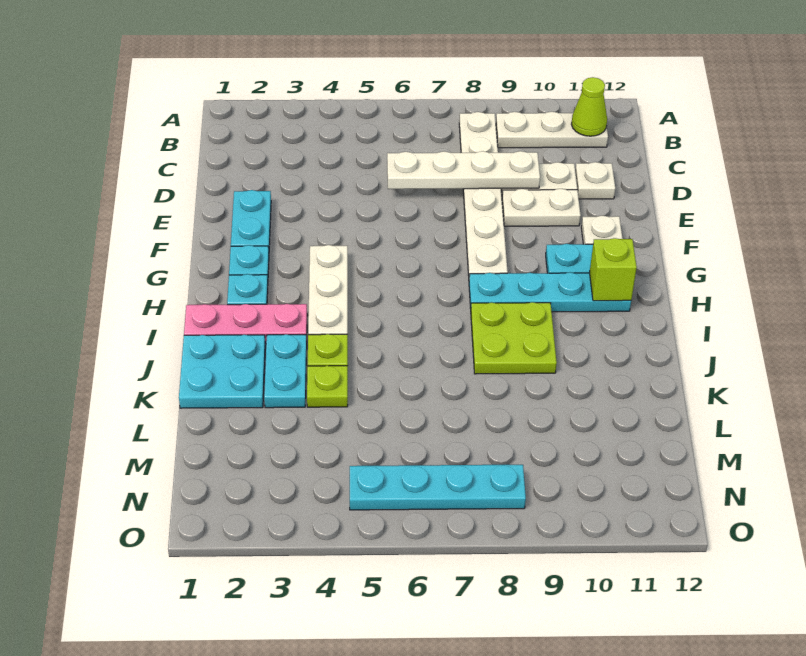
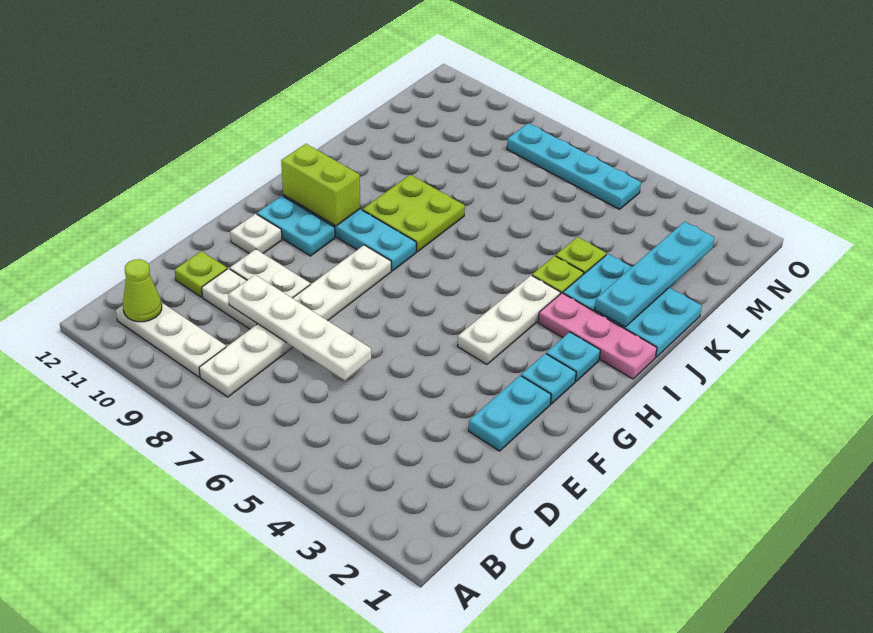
white 1x1 plate [575,162,615,199] -> lime 1x1 plate [175,251,227,297]
lime 1x1 brick [590,238,637,301] -> lime 1x2 brick [281,144,360,226]
none -> cyan 1x4 plate [595,222,714,327]

